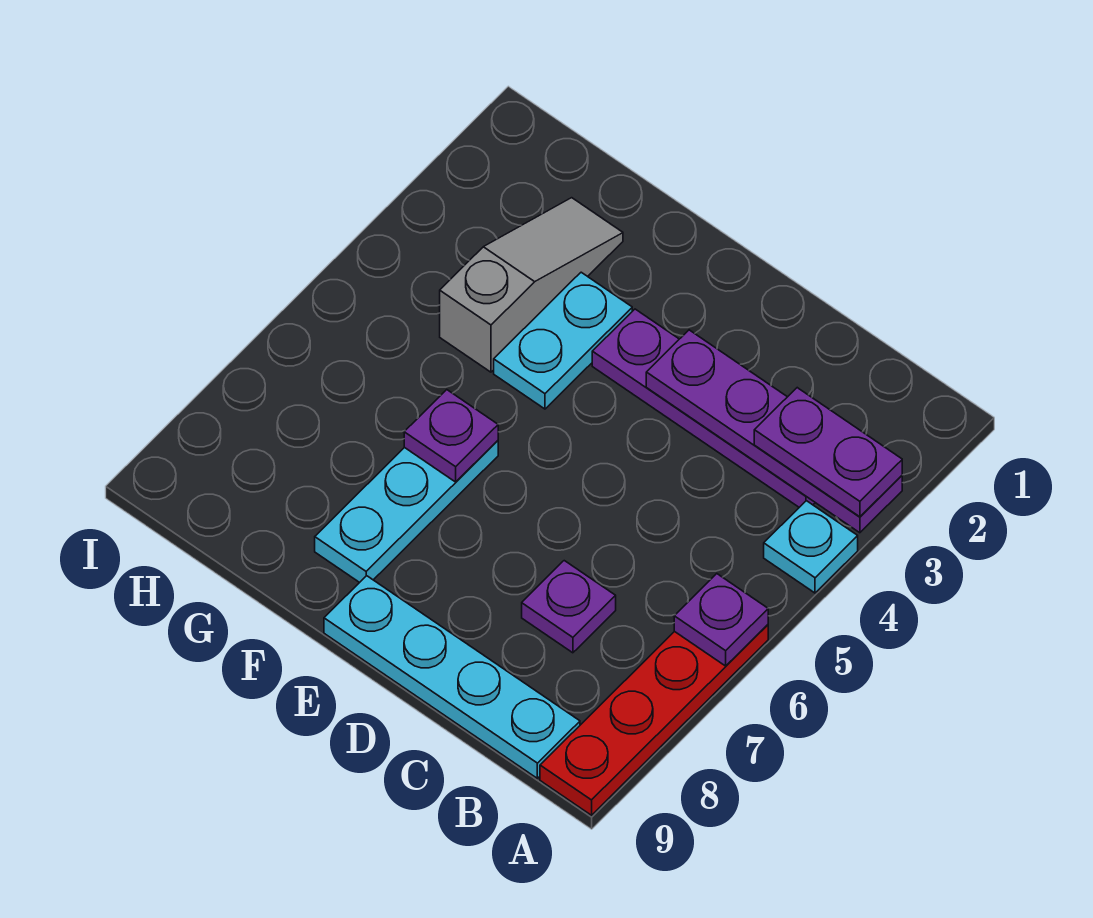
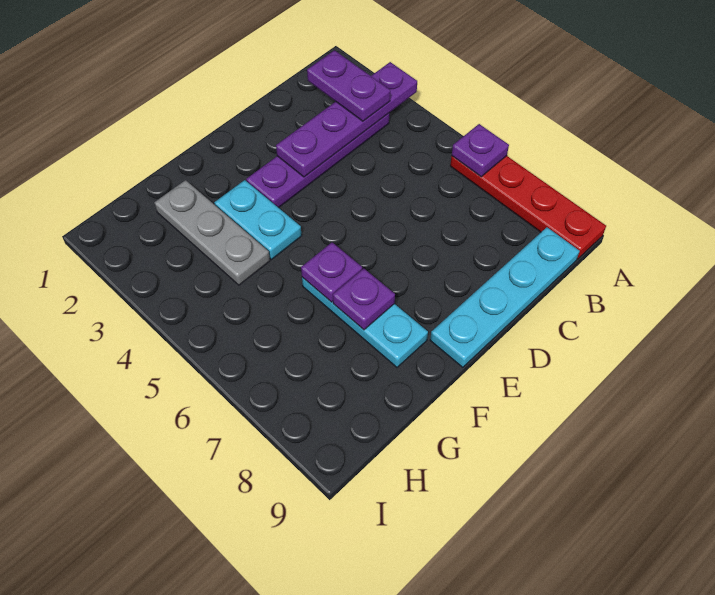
purple 1x2 plate [754,388,902,517] -> purple 1x2 plate turned to [307,50,390,121]
cyan 1x1 plate [764,501,858,593] -> none
purple 1x1 plate [522,561,616,653] -> purple 1x1 plate moved to [333,269,395,330]
grey 1x3 slope [440,198,623,372] -> grey 1x3 plate [154,180,270,285]

